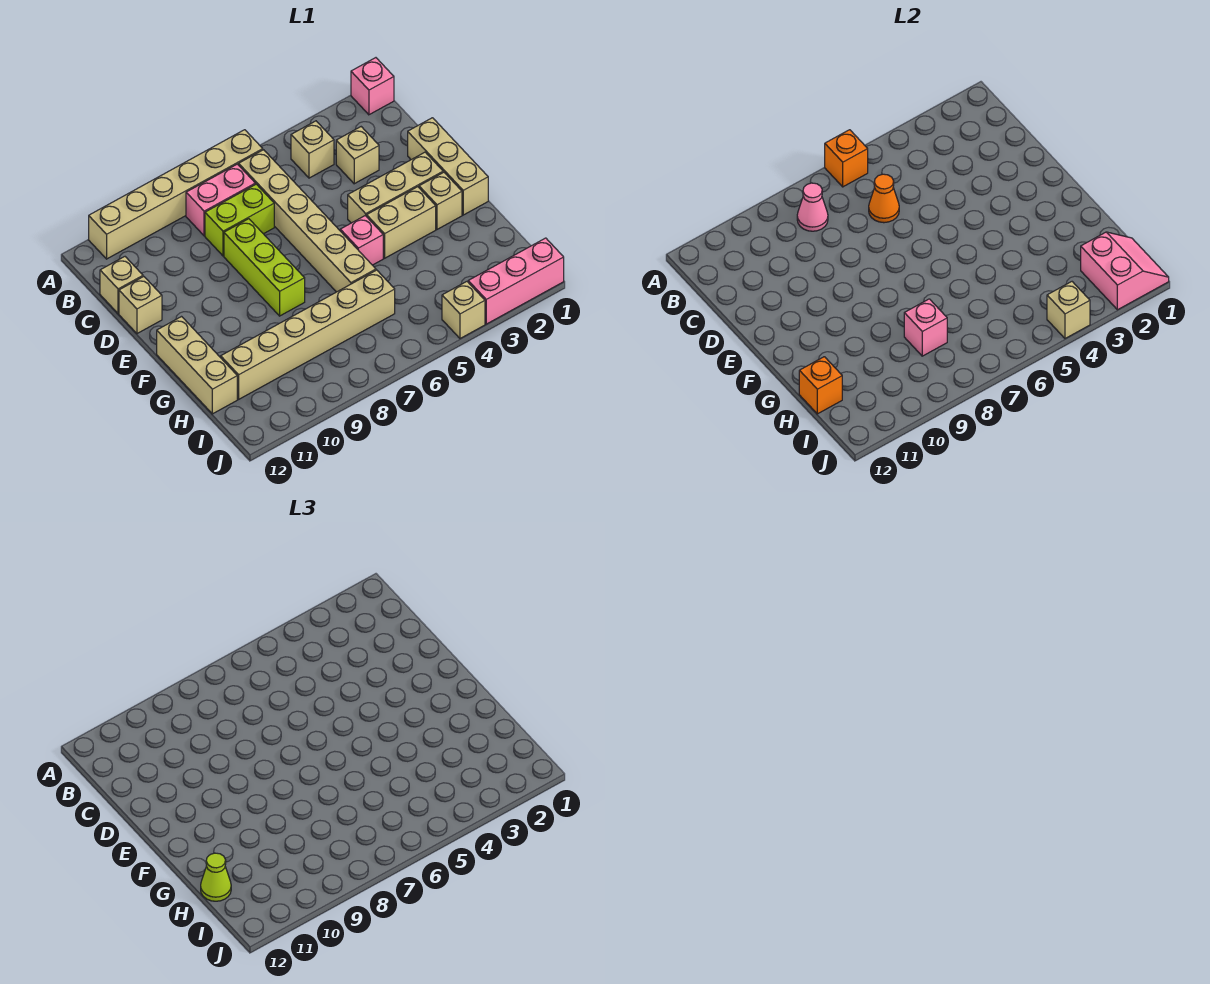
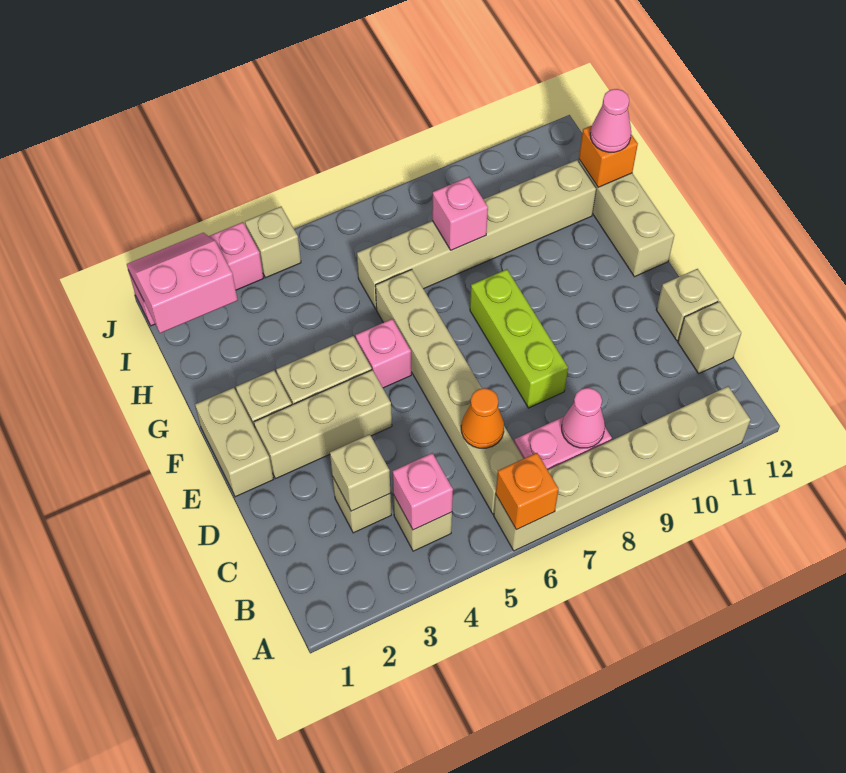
pink 1x1 brick [351,58,394,115] -> pink 1x1 brick moved to [393,453,453,530]
lime 1x2 brick [205,184,274,256] -> none
tan 1x3 brick [408,118,488,215] -> tan 1x2 brick [195,388,273,497]
lime 1x1 cone [201,853,231,901] -> pink 1x1 cone [590,89,631,152]
pink 2x2 slope [1081,232,1169,310] -> pink 2x2 slope turned to [127,233,238,333]
tan 1x1 brick [1047,282,1090,339] -> tan 1x1 brick moved to [330,434,390,511]

